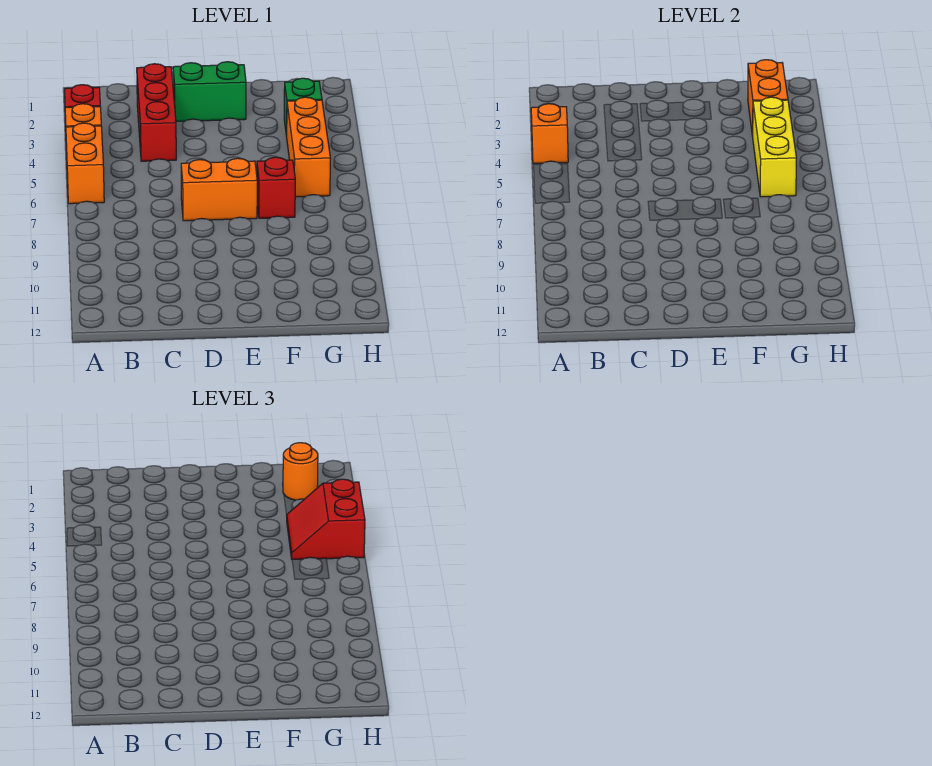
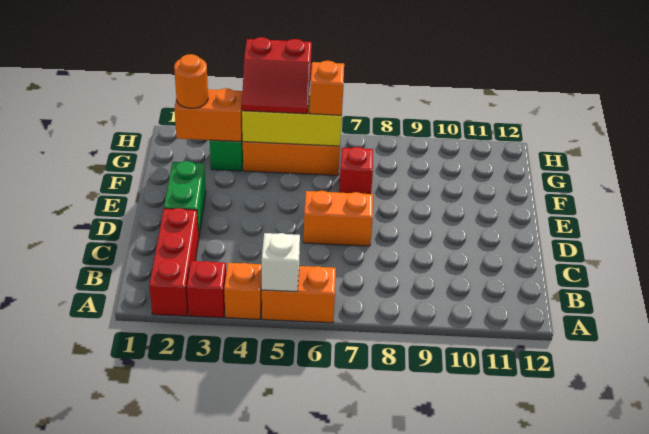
orange 1x1 brick [531,104,568,164] -> orange 1x1 brick moved to [310,61,344,116]
none -> white 1x1 brick [262,233,300,292]
red 1x3 brick [137,64,176,161] -> red 1x3 brick turned to [149,208,199,316]
orange 1x2 brick [181,158,257,221] -> orange 1x2 brick turned to [303,191,373,246]

